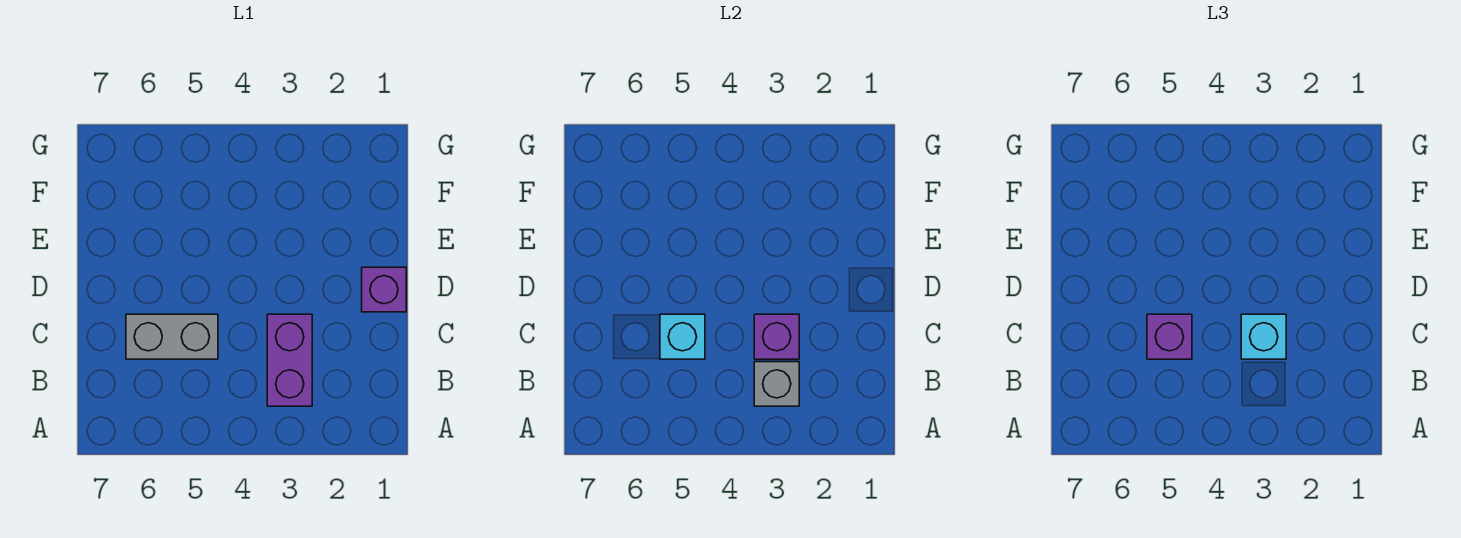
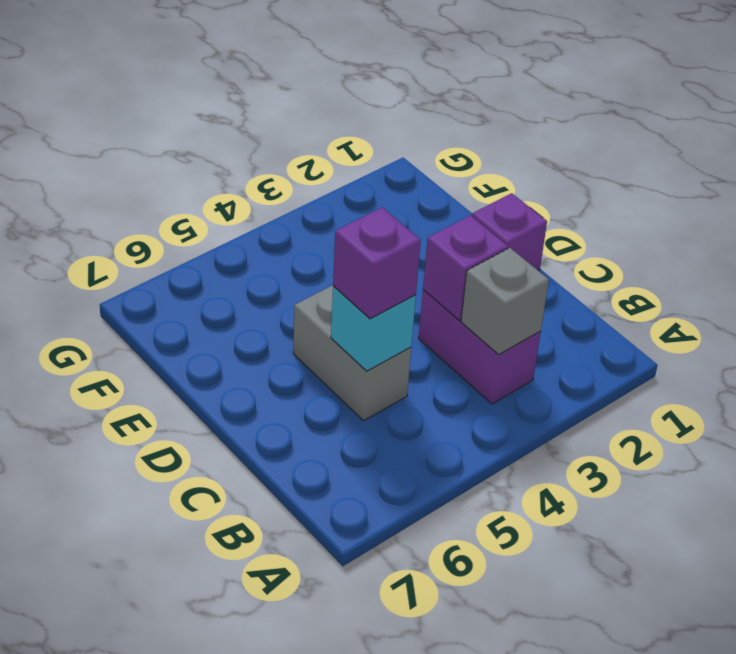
cyan 1x1 brick [1241,314,1286,359] -> none
grey 1x2 brick [126,314,218,359] -> grey 1x2 brick turned to [293,285,411,421]

